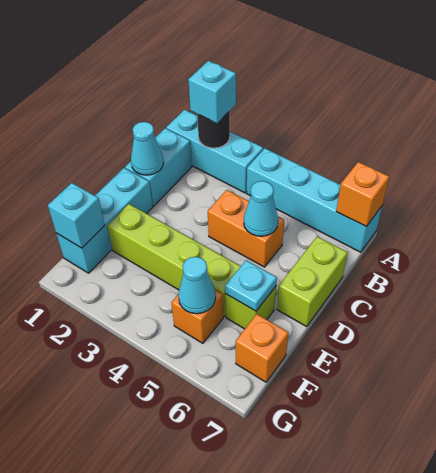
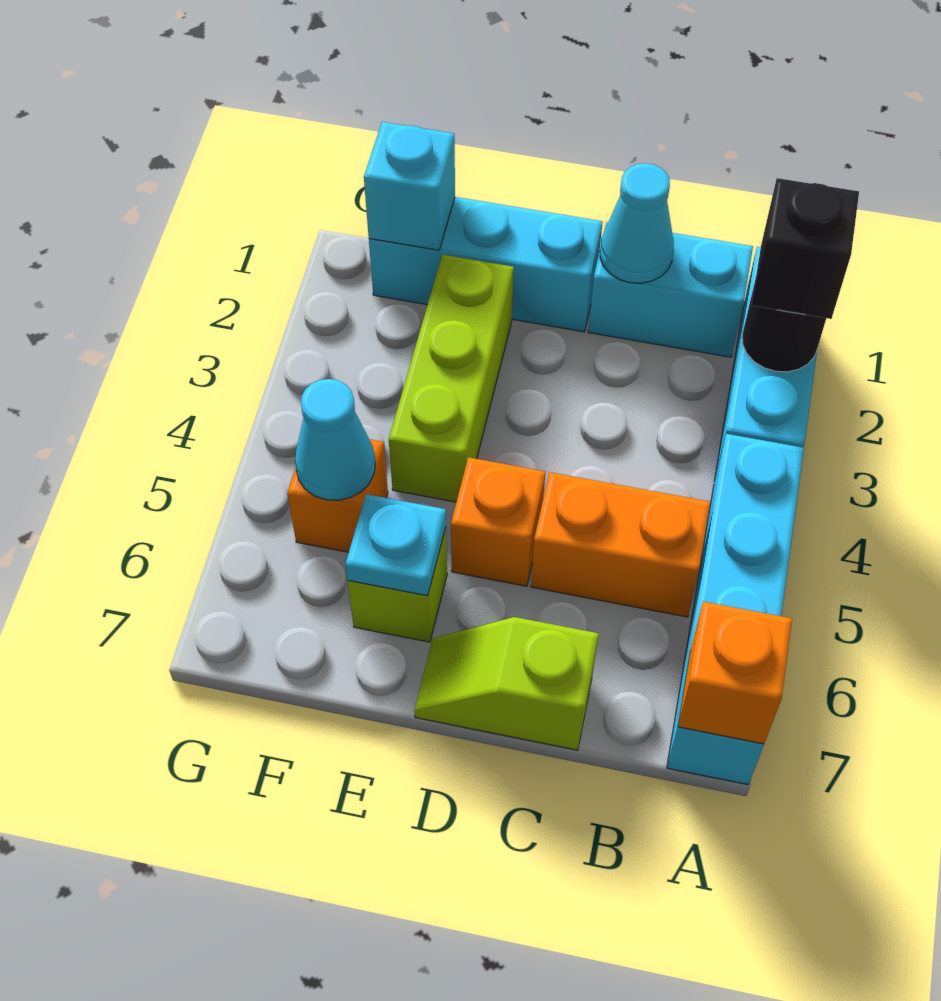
cyan 1x1 brick [188,61,236,123] -> black 1x1 brick [751,178,859,319]
orange 1x2 brick [208,190,284,267] -> orange 1x2 brick turned to [531,472,711,617]
cyan 1x1 cone [244,181,278,236] -> none
lime 1x2 brick [277,236,348,327] -> lime 1x2 slope [414,617,599,750]
lime 1x4 brick [107,204,241,316] -> lime 1x3 brick [389,254,514,502]
orange 1x1 brick [236,314,288,382] -> orange 1x1 brick moved to [451,457,545,586]

